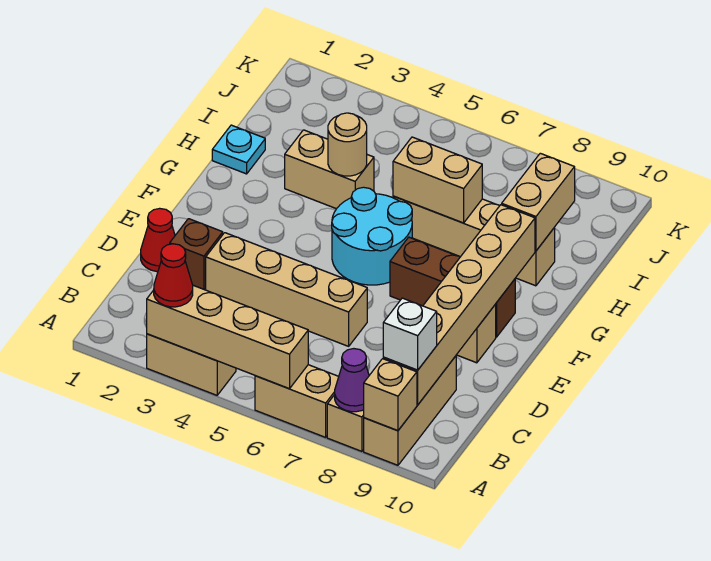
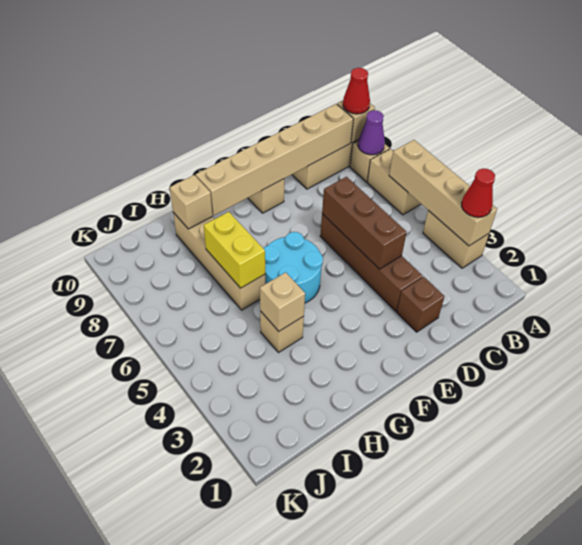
white 1x1 brick [383,298,437,370] -> none
red 1x1 cone [141,208,175,272] -> red 1x1 cone moved to [343,68,370,114]
tan 1x4 brick [206,233,367,346] -> brown 1x4 brick [320,214,423,311]
brown 1x3 brick [390,237,515,337] -> brown 1x3 brick moved to [322,177,407,269]
cyan 1x1 plate [212,125,265,174] -> none
tan 1x2 brick [285,130,374,209] -> tan 1x1 brick [260,311,304,353]
tan 1x1 round brick [328,113,367,176] -> tan 1x1 brick [260,272,305,331]
tan 1x2 brick [393,137,482,223] -> yellow 1x2 brick [204,212,265,288]
tan 1x2 brick [502,153,575,251] -> tan 1x1 brick [170,175,212,229]

